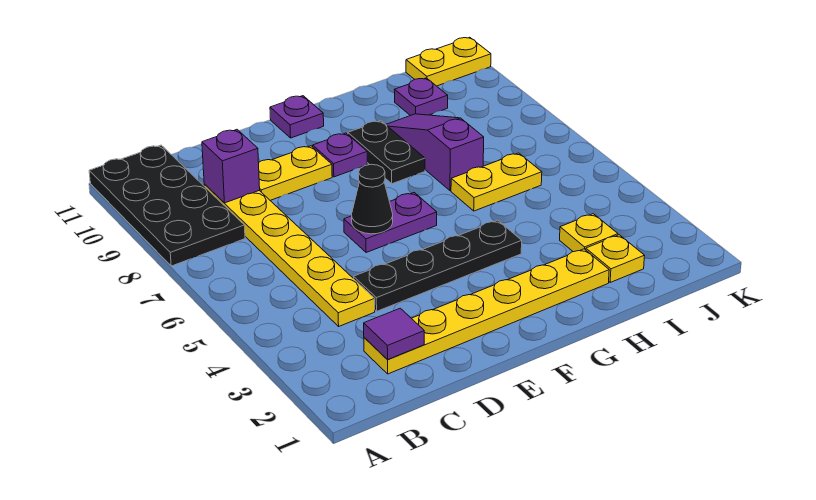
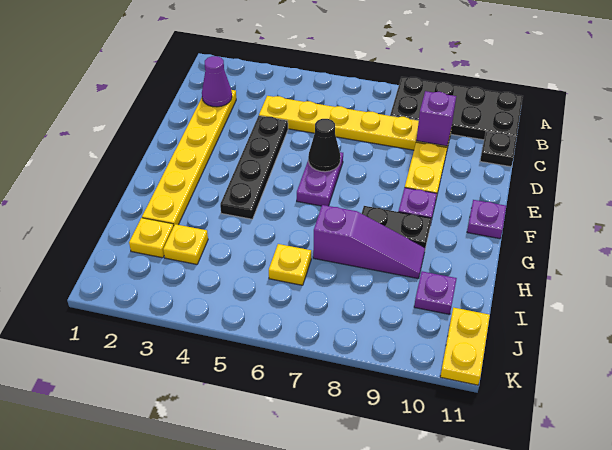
purple 1x1 tile [364,308,424,360] -> purple 1x1 cone [202,56,232,107]
none -> black 1x1 plate [480,132,517,167]
yellow 1x2 plate [451,153,542,211] -> yellow 1x1 plate [269,244,311,285]

